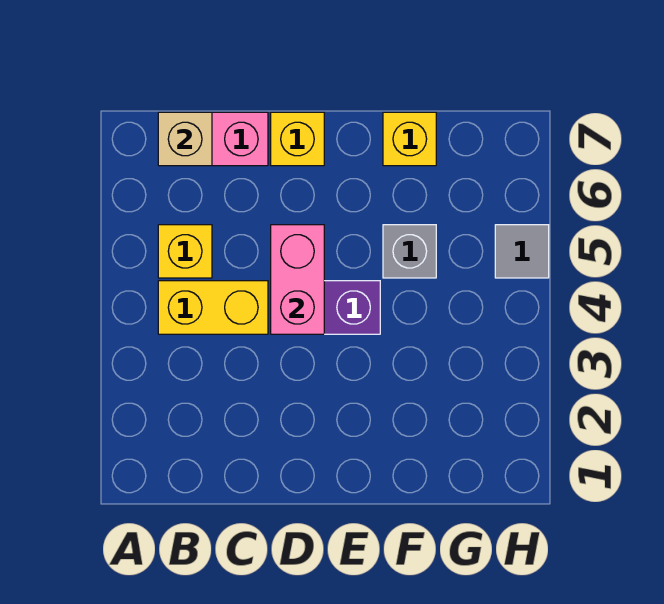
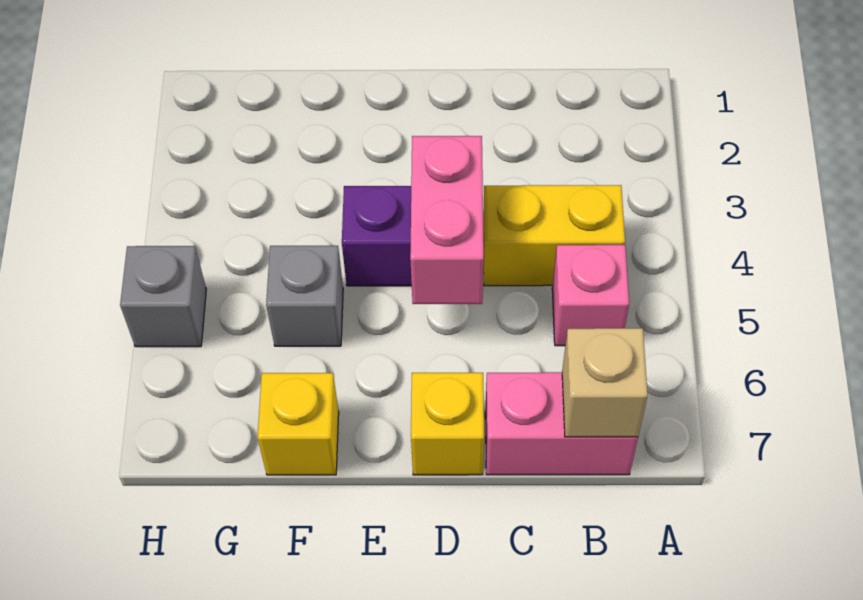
yellow 1x1 brick [158,225,212,278] -> pink 1x1 brick [552,245,629,346]
grey 1x1 tile [495,225,549,278] -> grey 1x1 brick [120,246,206,347]

